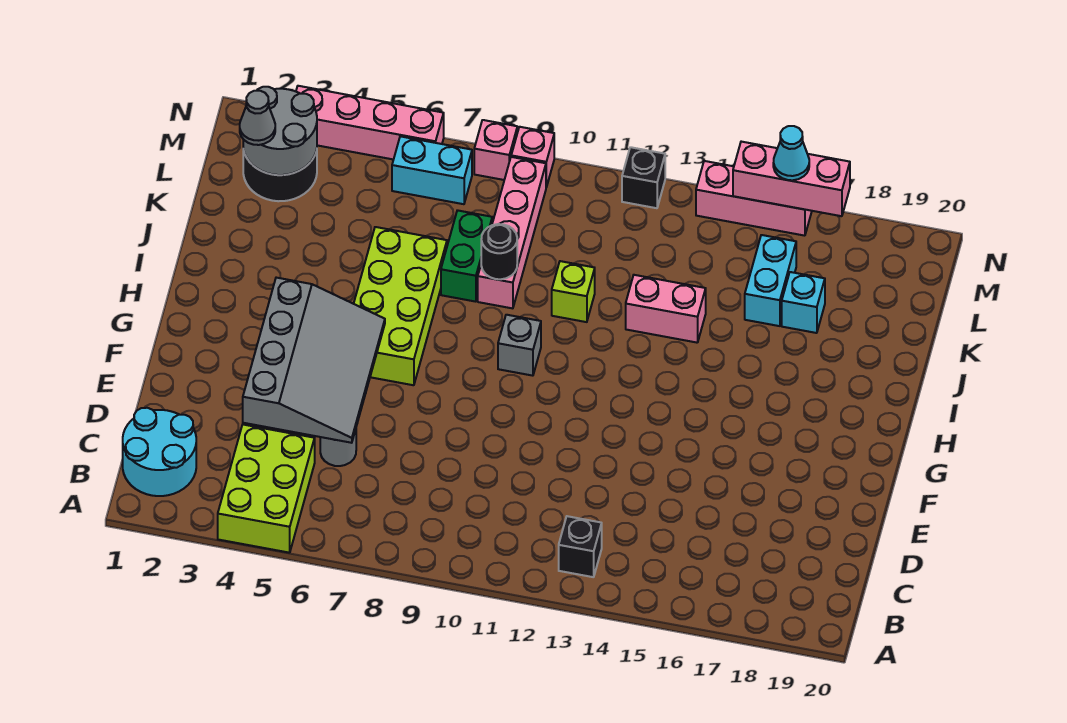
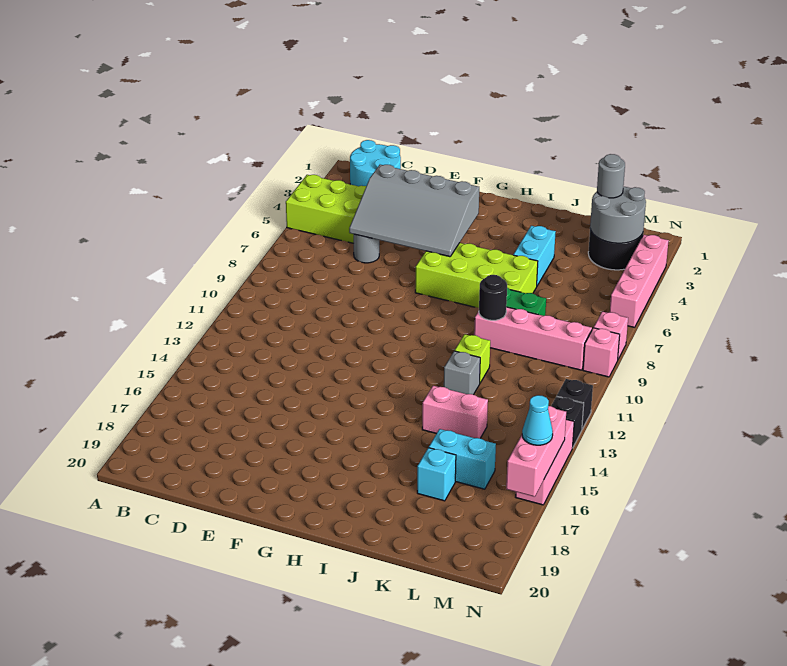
black 1x1 brick [559,516,602,577] -> black 1x1 brick moved to [551,396,584,448]
grey 1x1 brick [498,315,541,376] -> grey 1x1 brick moved to [444,351,480,395]
pink 1x2 brick [626,275,706,343] -> pink 1x2 brick turned to [422,386,488,438]
grey 1x1 cone [240,91,275,145] -> grey 1x1 round brick [597,154,625,198]
cyan 1x2 brick [392,136,472,204] -> cyan 1x2 brick moved to [513,226,556,286]

